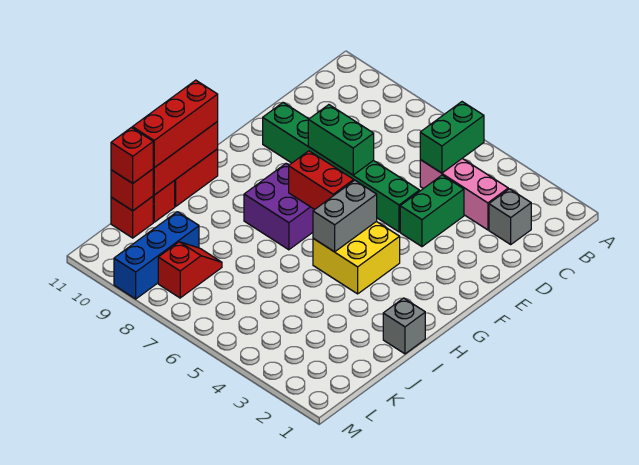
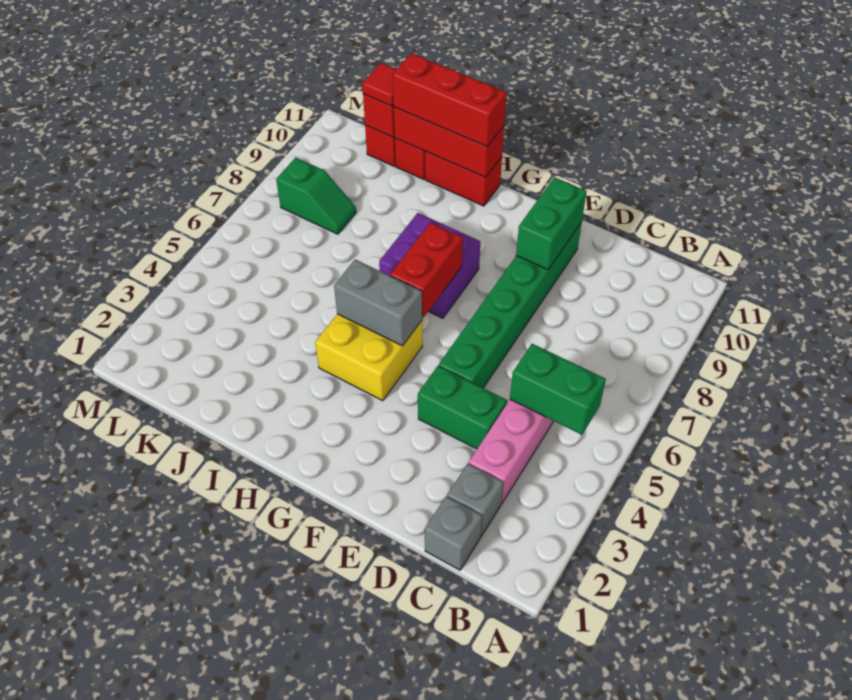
green 1x2 brick [308,105,374,175] -> green 1x2 brick moved to [516,177,587,270]
grey 1x1 brick [383,298,425,354] -> grey 1x1 brick moved to [425,496,482,570]
red 1x2 slope [158,242,222,298] -> green 1x2 slope [276,158,356,234]
blue 1x3 brick [114,212,199,299] -> none
red 1x1 brick [111,128,154,183] -> red 1x1 tile [362,63,397,106]

